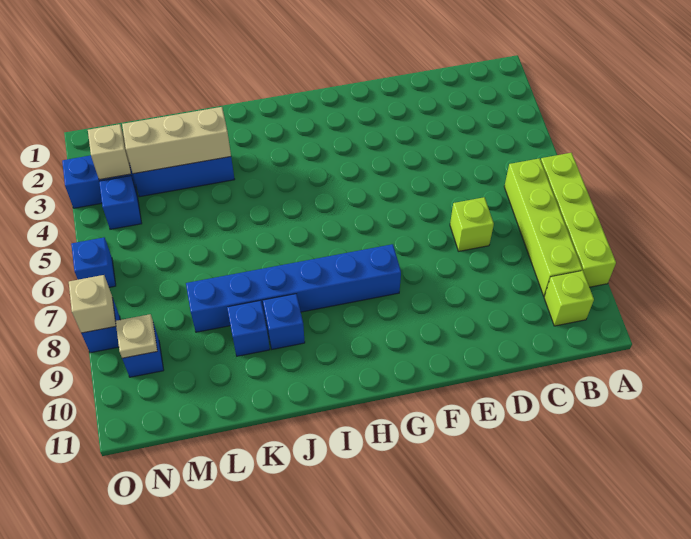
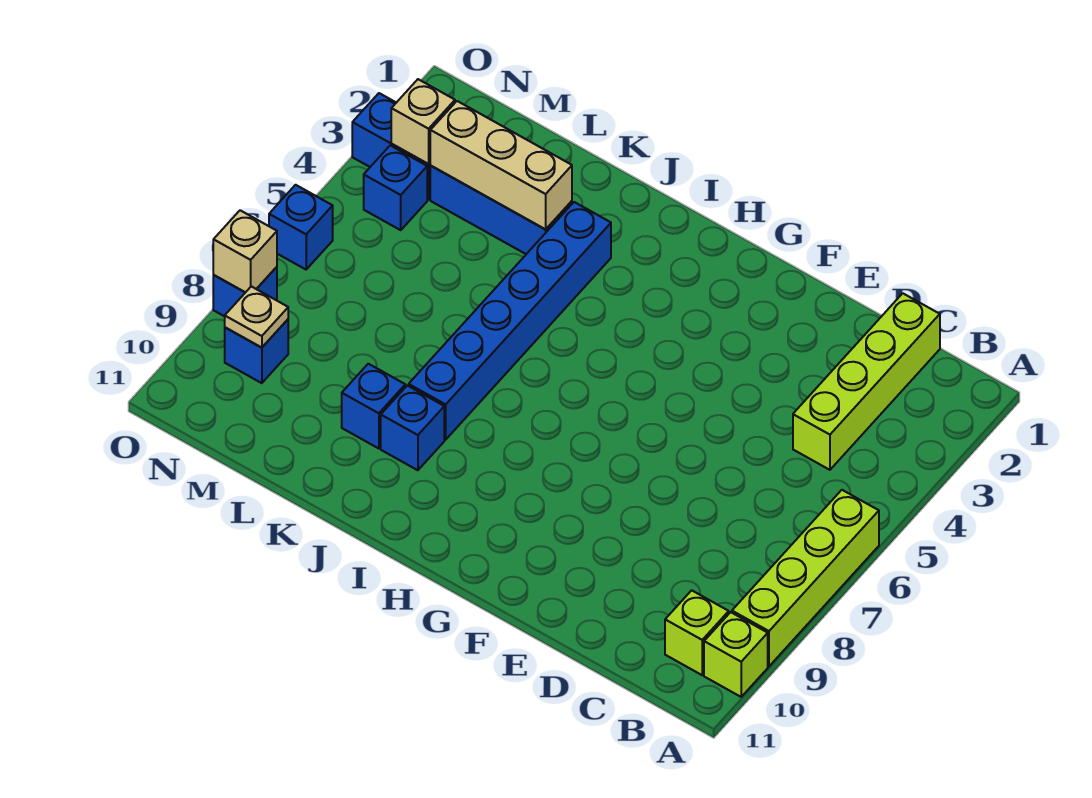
lime 1x4 brick [504,158,582,296] -> lime 1x4 brick moved to [793,293,940,470]
lime 1x1 brick [450,197,494,251] -> lime 1x1 brick moved to [704,612,768,697]
blue 1x6 brick [186,244,401,332] -> blue 1x6 brick turned to [409,202,611,440]

